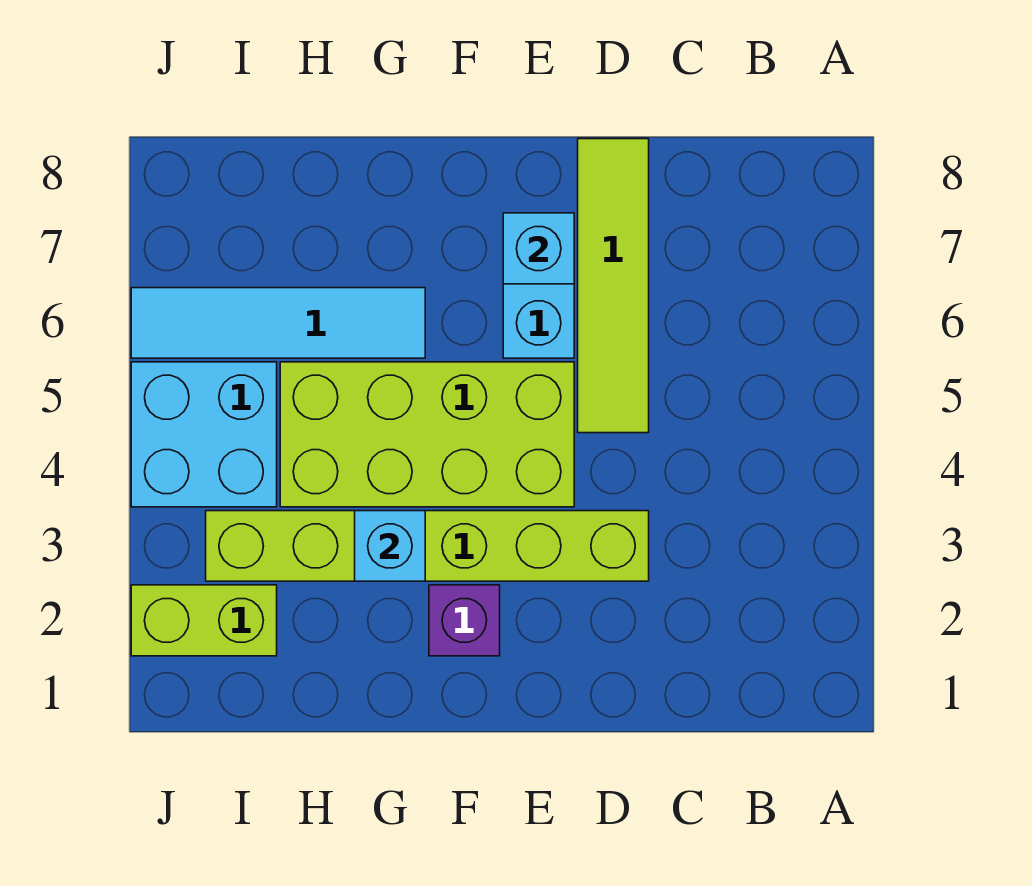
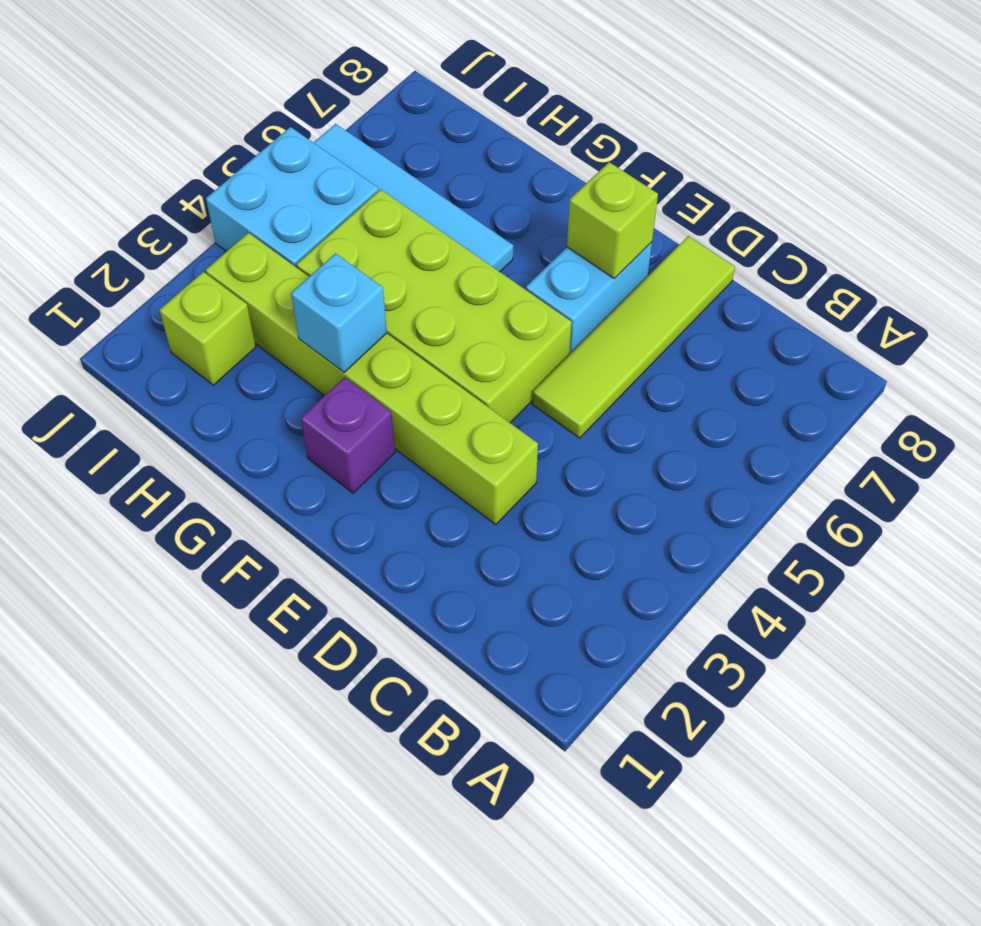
cyan 1x1 brick [503,213,574,284] -> lime 1x1 brick [567,162,658,279]
lime 1x2 brick [131,585,277,656] -> lime 1x1 brick [159,272,256,385]

